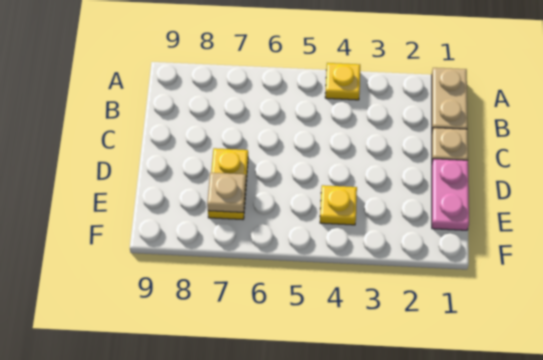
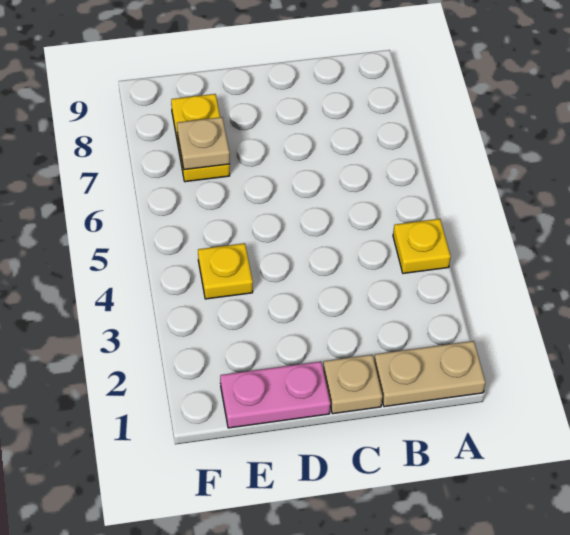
yellow 1x2 plate [208,148,248,220] -> yellow 1x2 plate turned to [171,94,230,182]

